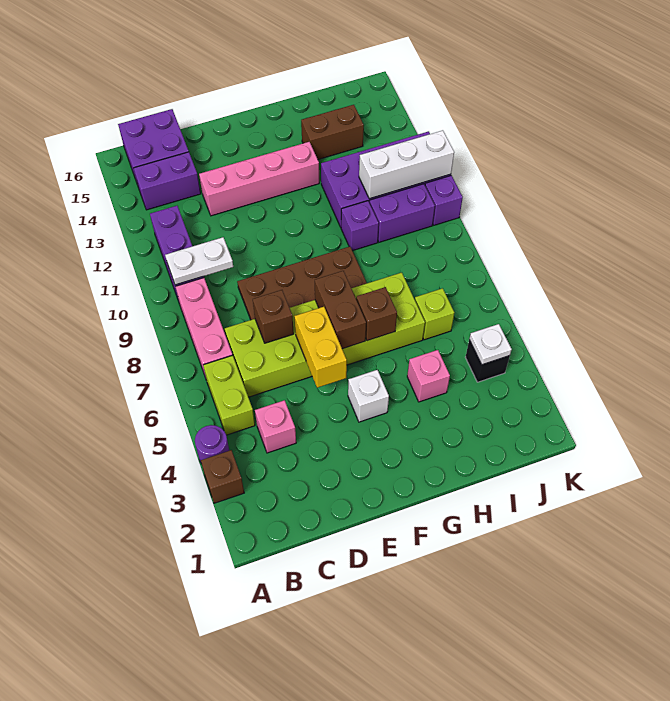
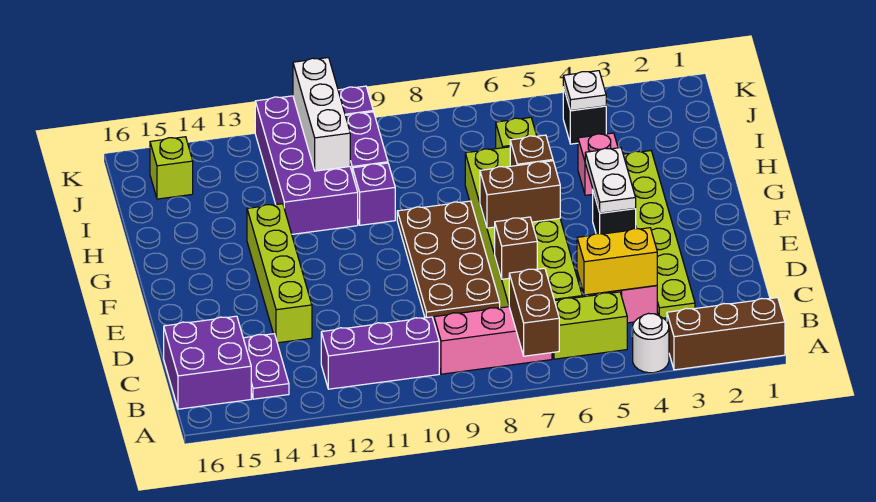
brown 1x1 brick [201,450,244,503] -> brown 1x3 brick [667,298,785,370]
purple 1x1 round brick [195,425,229,462] -> white 1x1 round brick [633,313,669,373]
white 1x2 plate [165,237,233,285] -> white 1x2 plate moved to [585,148,636,213]
purple 1x2 brick [134,152,201,210] -> purple 1x2 plate [243,334,289,399]
none -> lime 1x6 plate [623,151,695,318]
pink 1x4 brick [199,142,319,216] -> lime 1x4 brick [247,204,312,343]
yellow 1x2 brick [295,307,347,388] -> yellow 1x2 brick moved to [577,228,657,295]
white 1x1 brick [348,370,389,422] -> black 1x1 brick [593,192,636,234]
brown 1x2 brick [301,105,364,159] -> brown 1x2 brick moved to [509,268,559,356]
none -> lime 1x1 brick [150,137,193,199]

